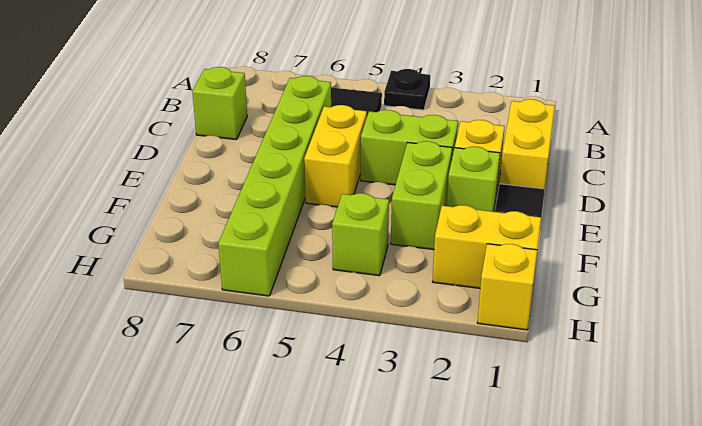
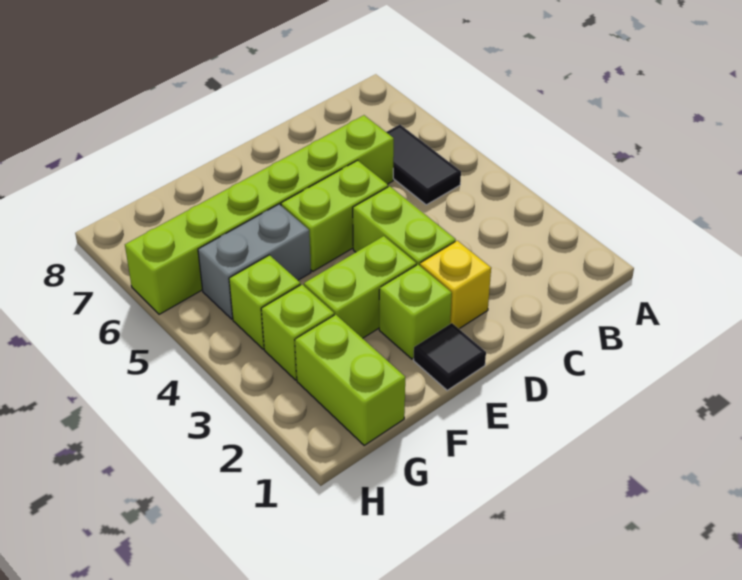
black 1x1 plate [384,69,430,110] -> none
yellow 1x2 brick [500,99,555,189] -> none
lime 1x1 brick [192,67,247,140] -> lime 1x1 brick moved to [261,284,334,380]
yellow 1x2 brick [304,105,367,207] -> lime 1x2 brick [281,160,388,271]
none -> grey 1x2 brick [198,204,311,319]
yellow 1x2 brick [432,205,541,288] -> lime 1x2 brick [295,315,405,446]
yellow 1x1 brick [477,244,537,330] -> none

